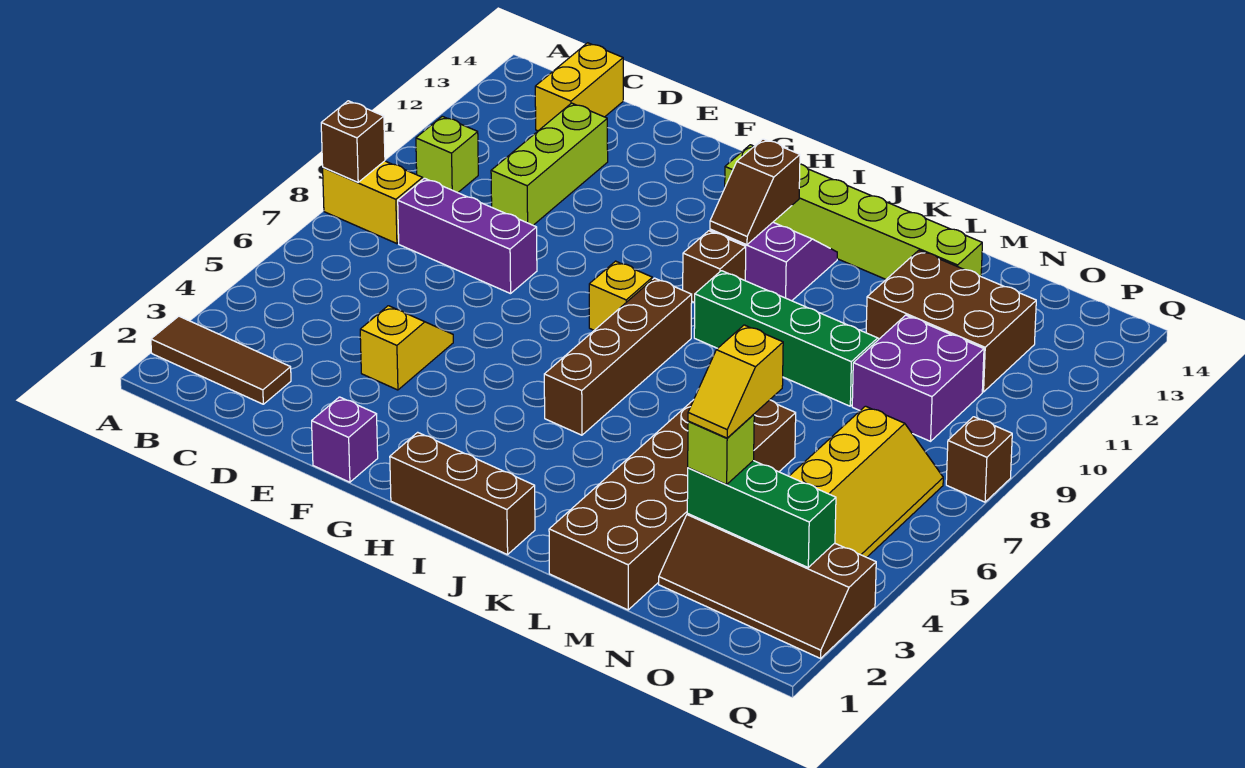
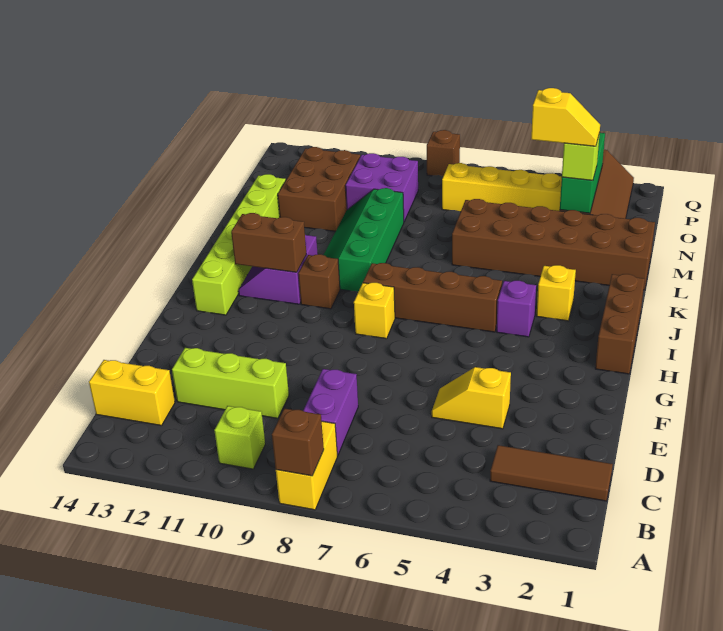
brown 1x3 tile [151,316,291,404] -> brown 1x3 tile turned to [490,445,613,501]
purple 1x3 brick [398,178,537,294] -> purple 1x2 brick [303,369,358,456]
purple 1x1 brick [312,397,378,482] -> purple 1x1 brick moved to [497,281,536,337]
brown 1x2 slope [710,139,800,245] -> brown 1x2 brick [231,213,306,272]
none -> yellow 1x1 brick [536,265,576,321]

